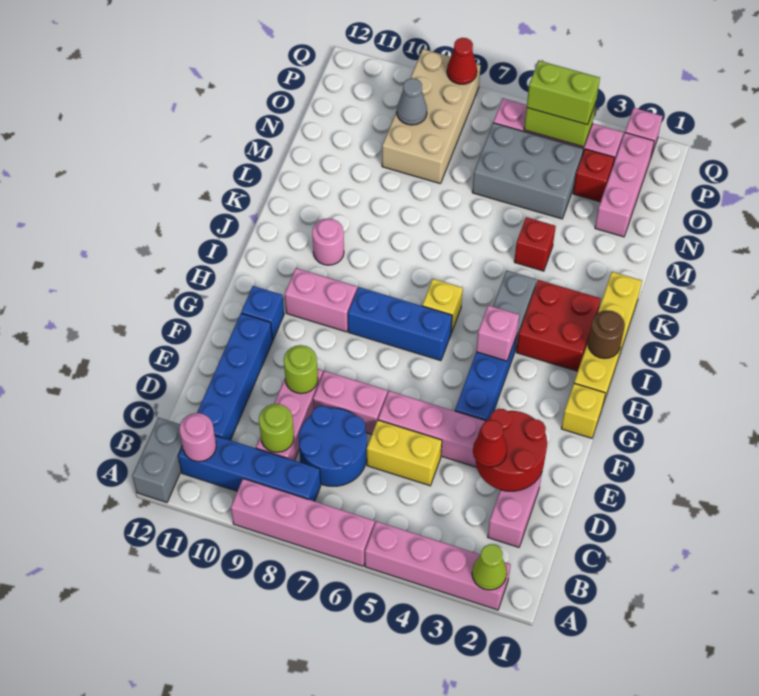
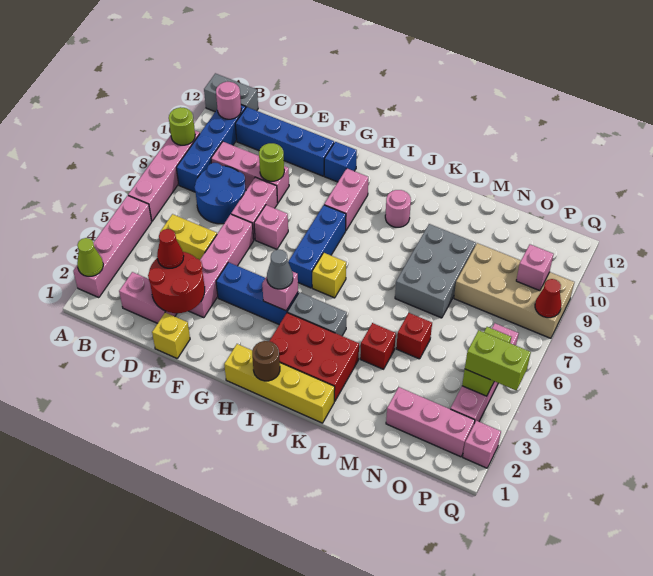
lime 1x1 round brick [259,404,294,452] -> lime 1x1 round brick moved to [169,107,195,145]
yellow 1x2 brick [367,420,442,486] -> yellow 1x2 brick turned to [160,214,217,260]
none -> pink 1x1 brick [254,205,288,249]
yellow 1x1 brick [561,383,605,438] -> yellow 1x1 brick moved to [152,312,190,358]
red 2x2 brick [516,280,601,371] -> red 2x3 brick [270,313,359,401]
grey 2x3 brick [472,123,583,219] -> grey 2x3 brick moved to [395,224,476,318]
red 1x1 brick [573,149,614,202] -> red 1x1 brick moved to [396,313,432,359]
grey 1x1 cone [397,78,427,125] -> grey 1x1 cone moved to [267,249,293,289]
lime 1x2 brick [527,61,600,125] -> lime 1x2 brick turned to [465,330,531,391]
none -> pink 1x1 brick [516,245,553,291]

